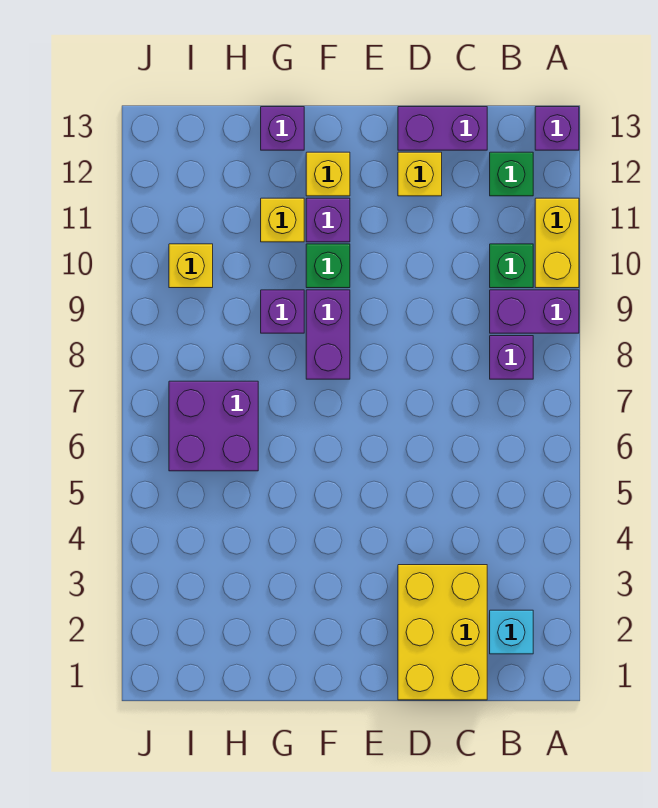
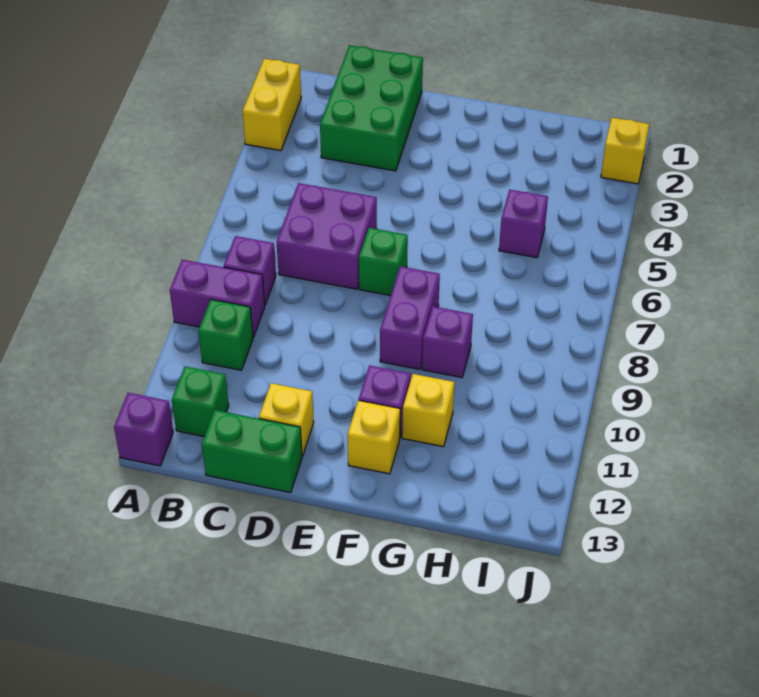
yellow 1x2 brick [535,198,579,288] -> yellow 1x2 brick moved to [243,59,301,151]
cyan 1x1 brick [490,610,533,654] -> none
yellow 2x3 brick [398,565,487,700] -> green 2x3 brick [320,45,423,171]
purple 1x2 brick [398,107,487,150] -> green 1x2 brick [202,410,302,493]
green 1x1 brick [306,244,350,288] -> green 1x1 brick moved to [359,228,408,296]
purple 1x1 brick [261,107,304,150] -> purple 1x1 brick moved to [499,190,548,258]
purple 2x2 brick [169,381,258,471] -> purple 2x2 brick moved to [277,183,377,289]
yellow 1x1 brick [169,244,213,288] -> yellow 1x1 brick moved to [601,118,649,184]

